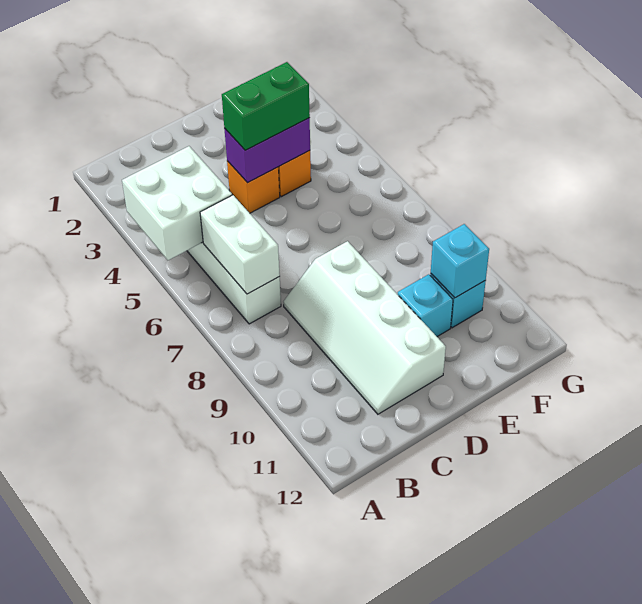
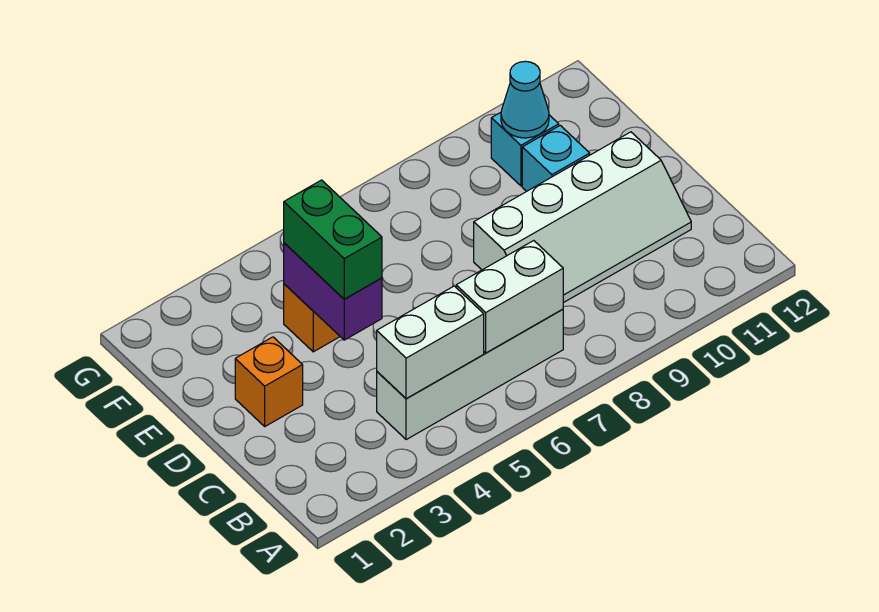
white 2x2 brick [122,146,232,260] -> white 1x2 brick [377,286,484,399]
orange 1x1 brick [227,161,280,213] -> orange 1x1 brick moved to [235,337,303,426]
cyan 1x1 brick [431,224,489,298] -> cyan 1x1 cone [501,61,549,138]

